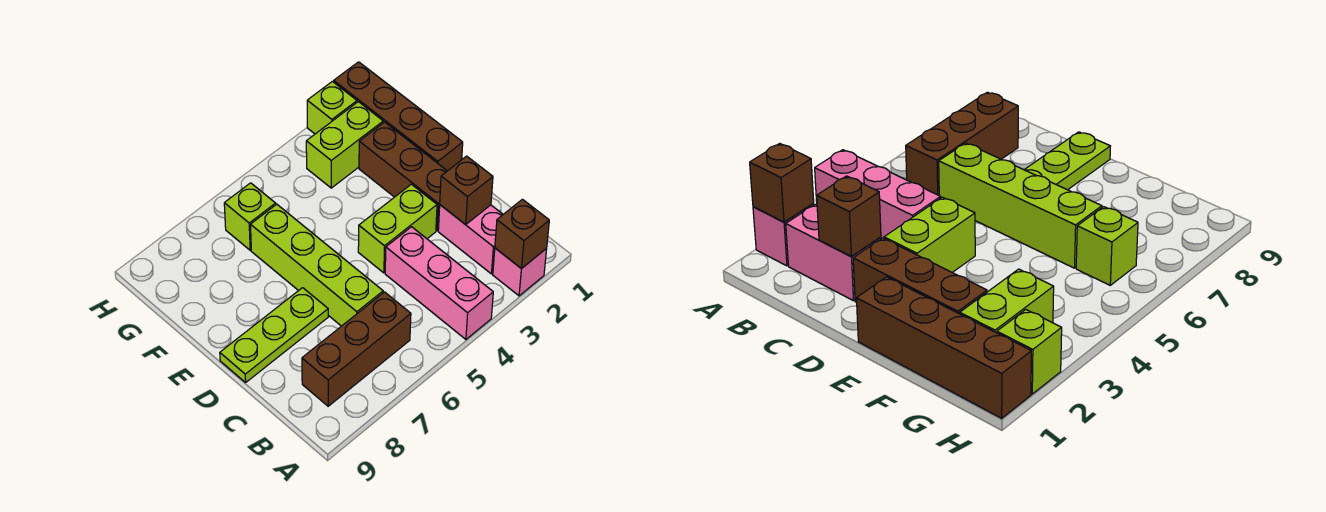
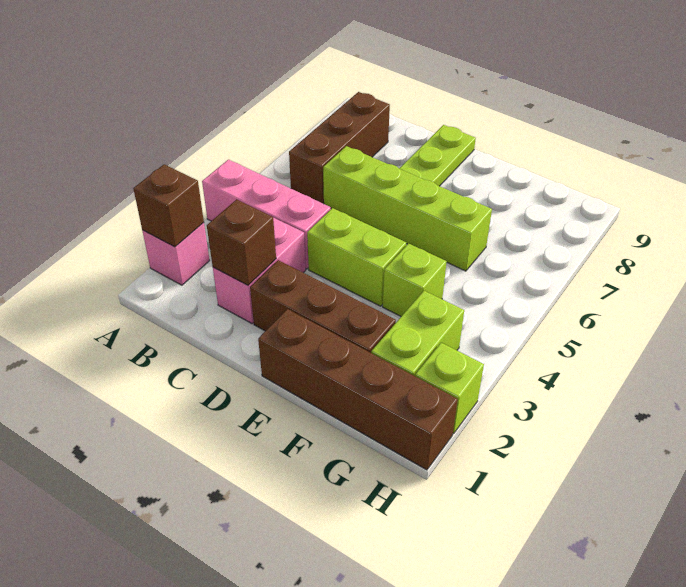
pink 1x2 brick [438,205,503,274] -> pink 1x2 brick turned to [213,218,306,324]
lime 1x2 brick [358,184,437,273] -> lime 1x2 brick turned to [307,208,406,306]
lime 1x1 brick [224,183,276,250] -> lime 1x1 brick moved to [383,244,447,316]

